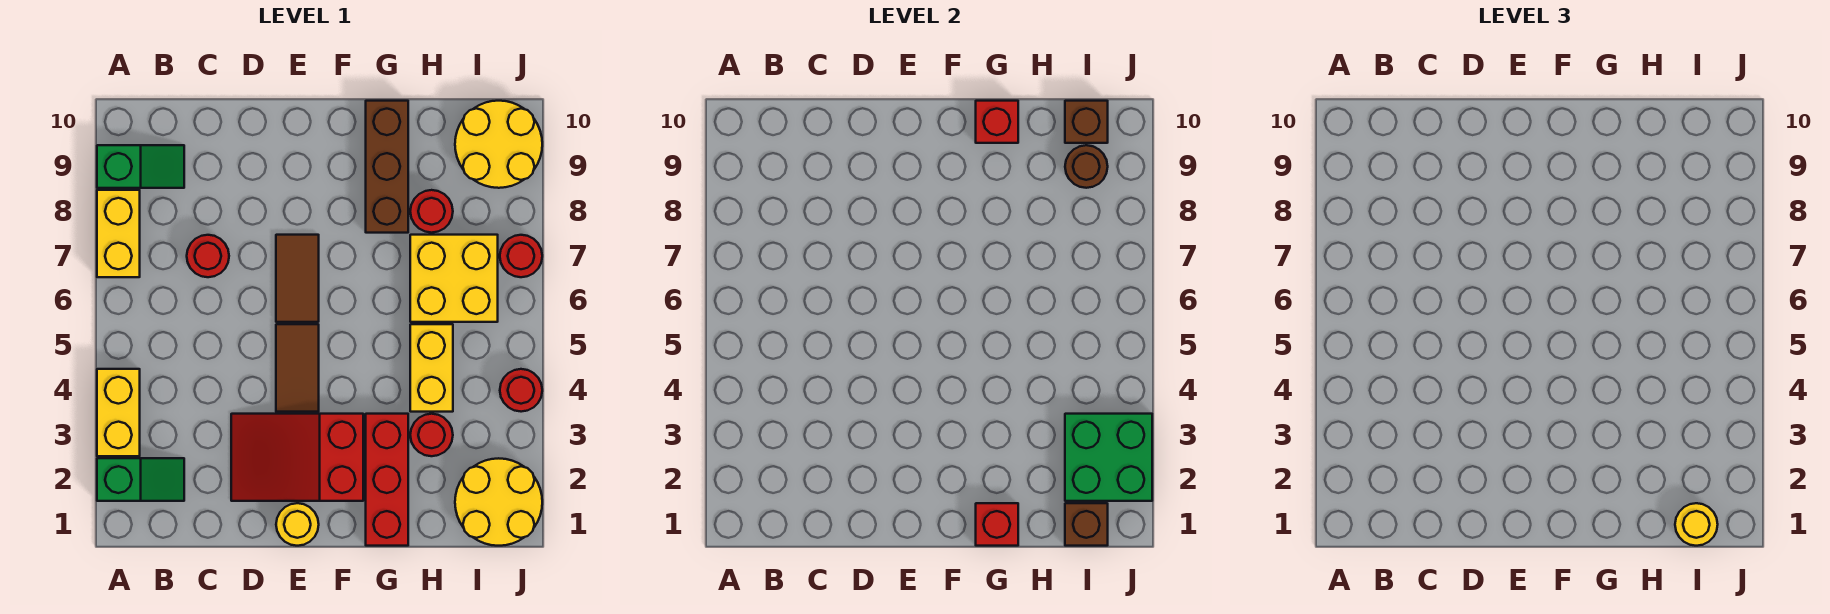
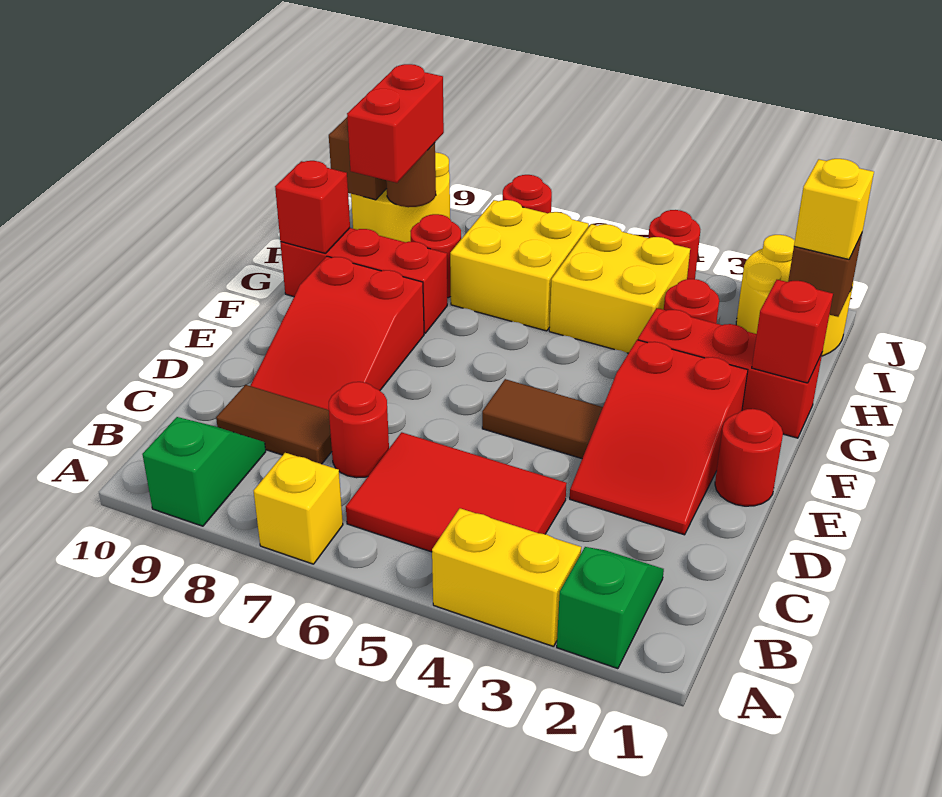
yellow 1x2 brick [97,190,140,277] -> yellow 1x1 brick [254,453,343,564]
none -> red 2x3 tile [346,432,567,552]
none -> red 2x3 slope [250,256,424,410]
yellow 1x1 round brick [276,503,319,546] -> red 1x1 round brick [715,409,783,506]
brown 1x2 tile [276,235,319,322] -> brown 1x2 tile moved to [216,385,332,464]
brown 1x3 brick [366,101,408,233] -> red 1x3 brick [280,228,447,333]
yellow 1x2 brick [410,324,453,412] -> yellow 2x2 brick [549,224,690,353]
none -> red 1x2 brick [347,64,444,183]
yellow 1x1 round brick [1675,503,1718,546] -> yellow 1x1 brick [794,159,874,259]
green 2x2 brick [1065,414,1152,501] -> none

